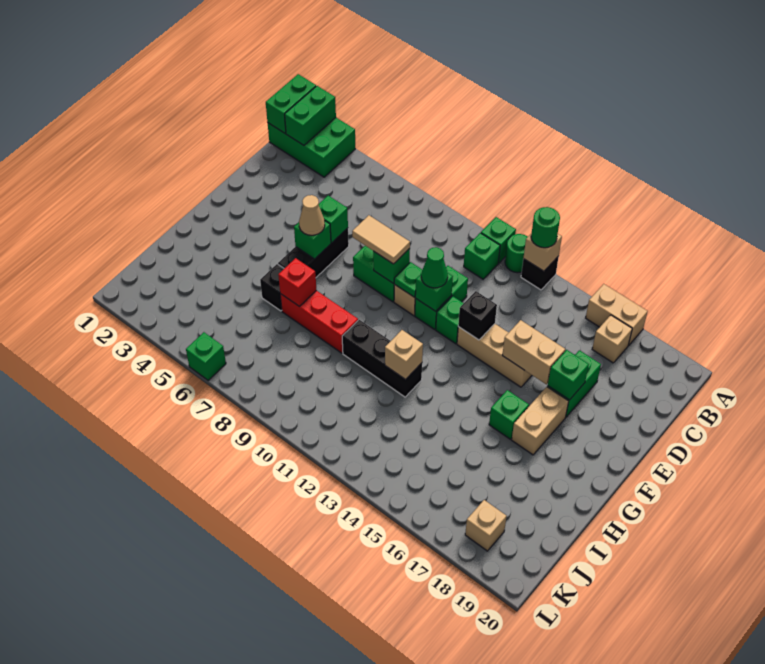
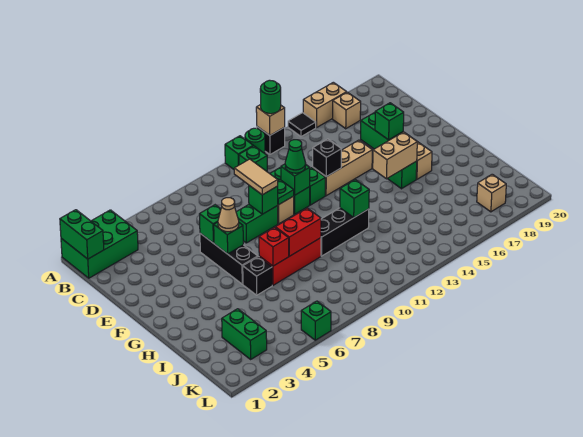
green 1x2 brick [285,86,336,145] -> green 1x2 brick moved to [222,309,267,359]
none -> black 1x1 tile [288,113,316,136]
tan 1x2 tile [352,215,410,264] -> tan 1x2 tile turned to [234,159,278,195]
tan 1x2 brick [502,320,565,385] -> tan 1x2 brick moved to [373,132,417,179]
none -> red 1x2 brick [275,208,321,256]
tan 1x1 brick [385,330,423,380] -> green 1x1 brick [340,180,369,217]

